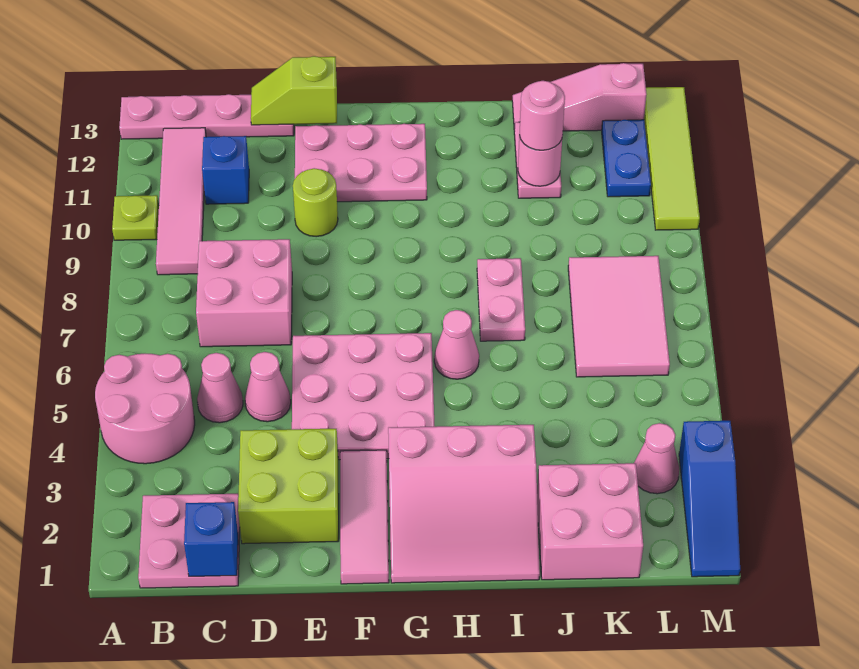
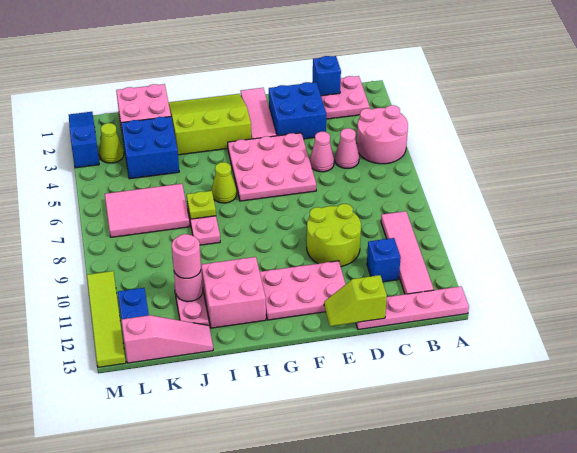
lime 1x1 plate [112,195,159,240] -> lime 1x1 plate moved to [187,191,216,219]
pink 2x2 brick [196,239,292,347] -> pink 2x2 brick moved to [201,257,266,328]
lime 2x2 brick [238,429,339,544] -> blue 2x2 brick [269,82,326,139]
lime 1x2 slope [251,56,337,125] -> lime 1x2 slope turned to [324,275,387,326]
lime 1x1 round brick [293,168,338,237] -> lime 2x2 round brick [307,204,361,267]
pink 3x3 slope [388,425,540,583] -> lime 3x3 slope [168,94,251,155]
pink 1x1 cone [434,310,479,379] -> lime 1x1 cone [212,162,237,203]
none -> blue 2x2 brick [121,117,179,179]
pink 2x3 tile [568,256,670,377] -> pink 2x3 tile turned to [105,184,190,237]
pink 1x1 cone [634,423,679,494] -> lime 1x1 cone [99,123,124,163]

